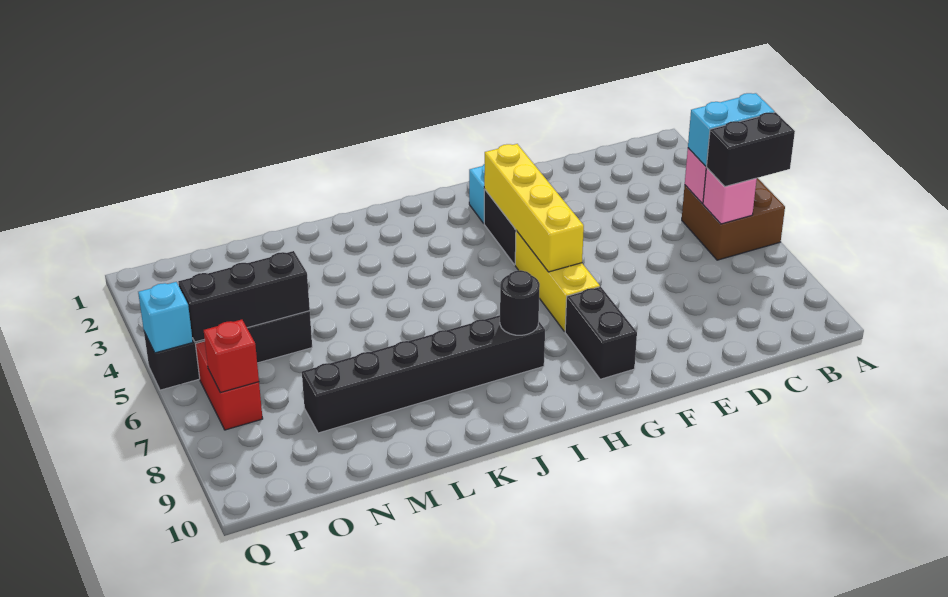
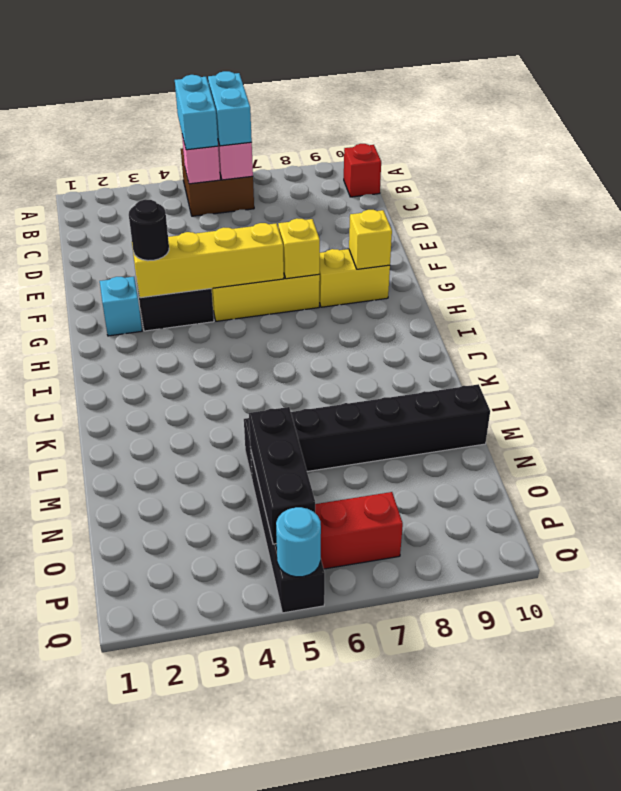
black 1x2 brick [706,112,795,186] -> cyan 1x2 brick [208,71,252,146]
none -> yellow 1x1 brick [278,219,320,279]
black 1x2 brick [565,287,637,379] -> yellow 1x2 brick [319,249,390,307]
none -> yellow 1x1 brick [349,210,392,269]
black 1x6 brick [302,315,545,433] -> black 1x6 brick turned to [244,384,490,478]
black 1x1 round brick [500,270,540,335] -> black 1x1 round brick moved to [129,199,169,261]
red 1x1 brick [204,320,259,393] -> red 1x1 brick moved to [344,144,381,197]
cyan 1x1 brick [138,282,193,353] -> cyan 1x1 round brick [276,507,321,577]

